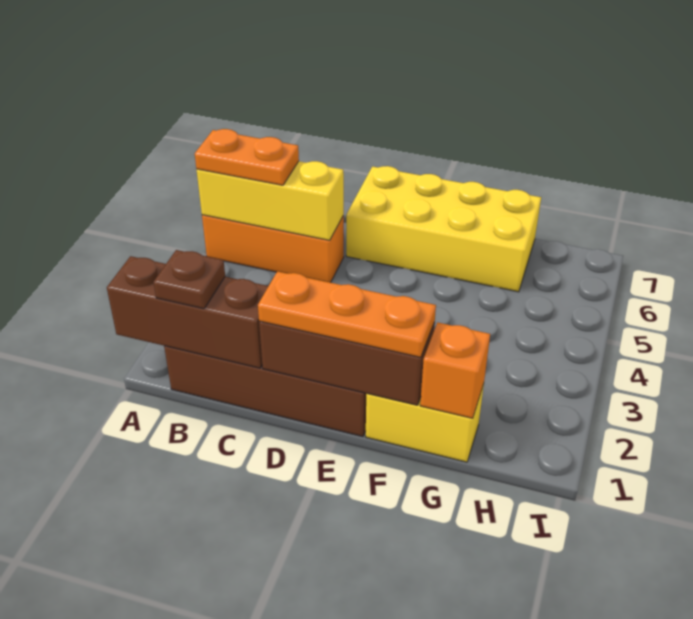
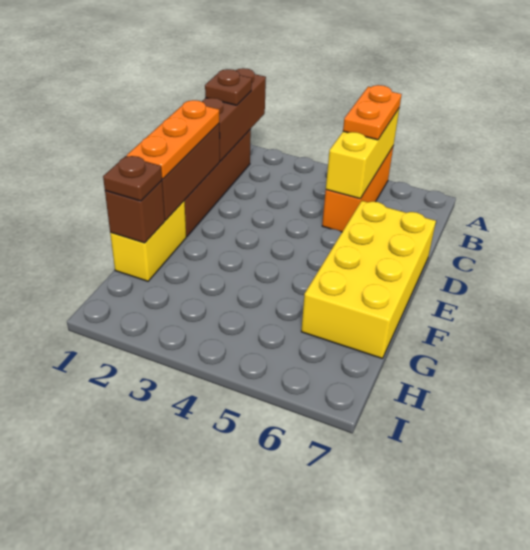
orange 1x1 brick [420,322,490,418] -> brown 1x1 brick [105,181,165,243]
none -> brown 1x1 plate [103,156,162,201]

